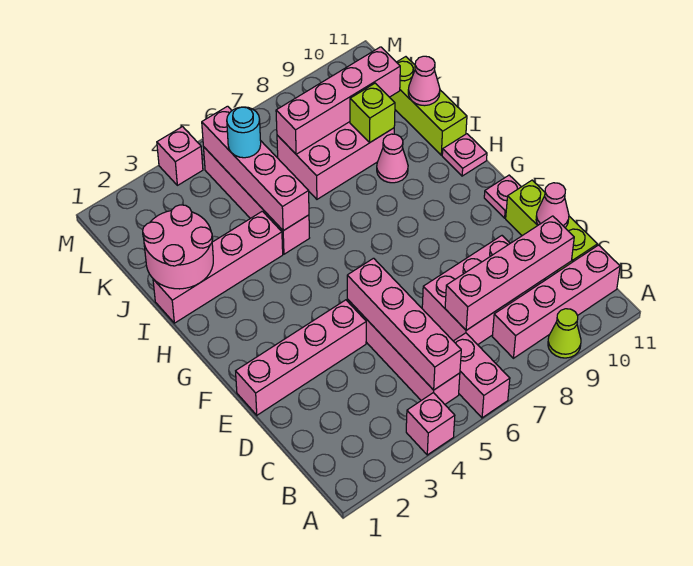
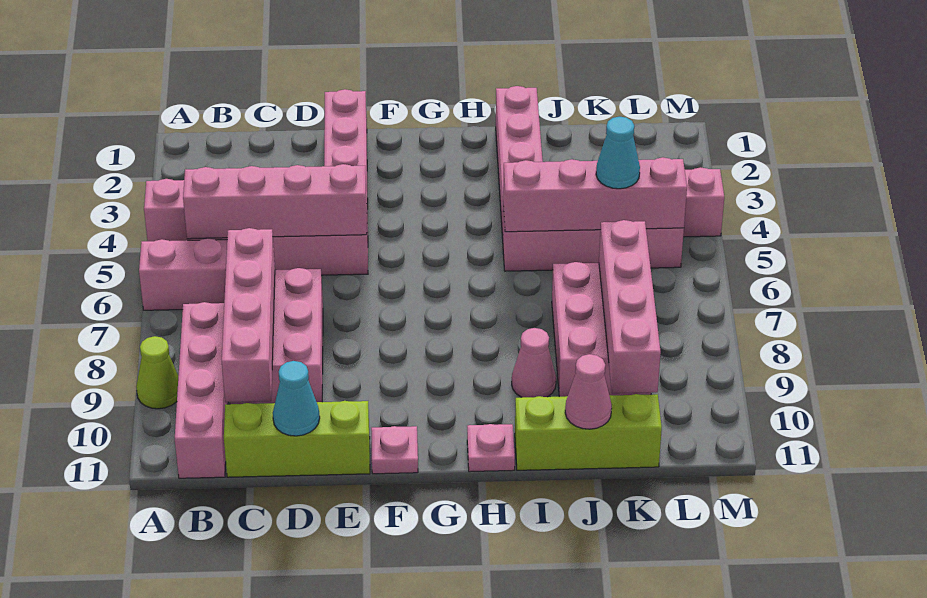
pink 1x1 cone [536,183,569,227] -> cyan 1x1 cone [273,361,320,436]
pink 2x2 round brick [143,205,213,289] -> none
lime 1x1 brick [350,83,395,142] -> none
cyan 1x1 round brick [227,107,261,158] -> cyan 1x1 cone [596,117,640,189]

